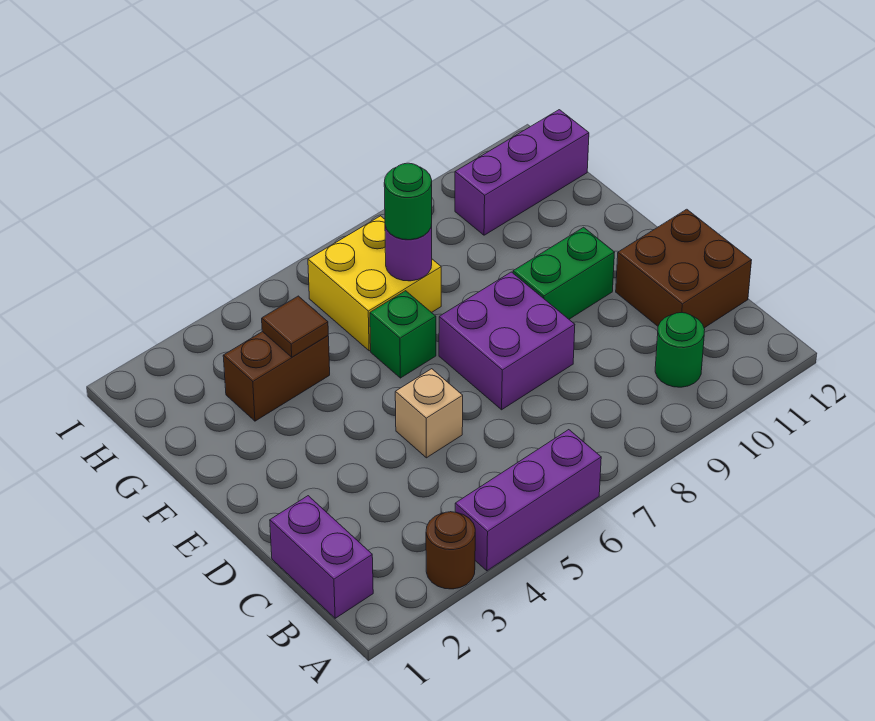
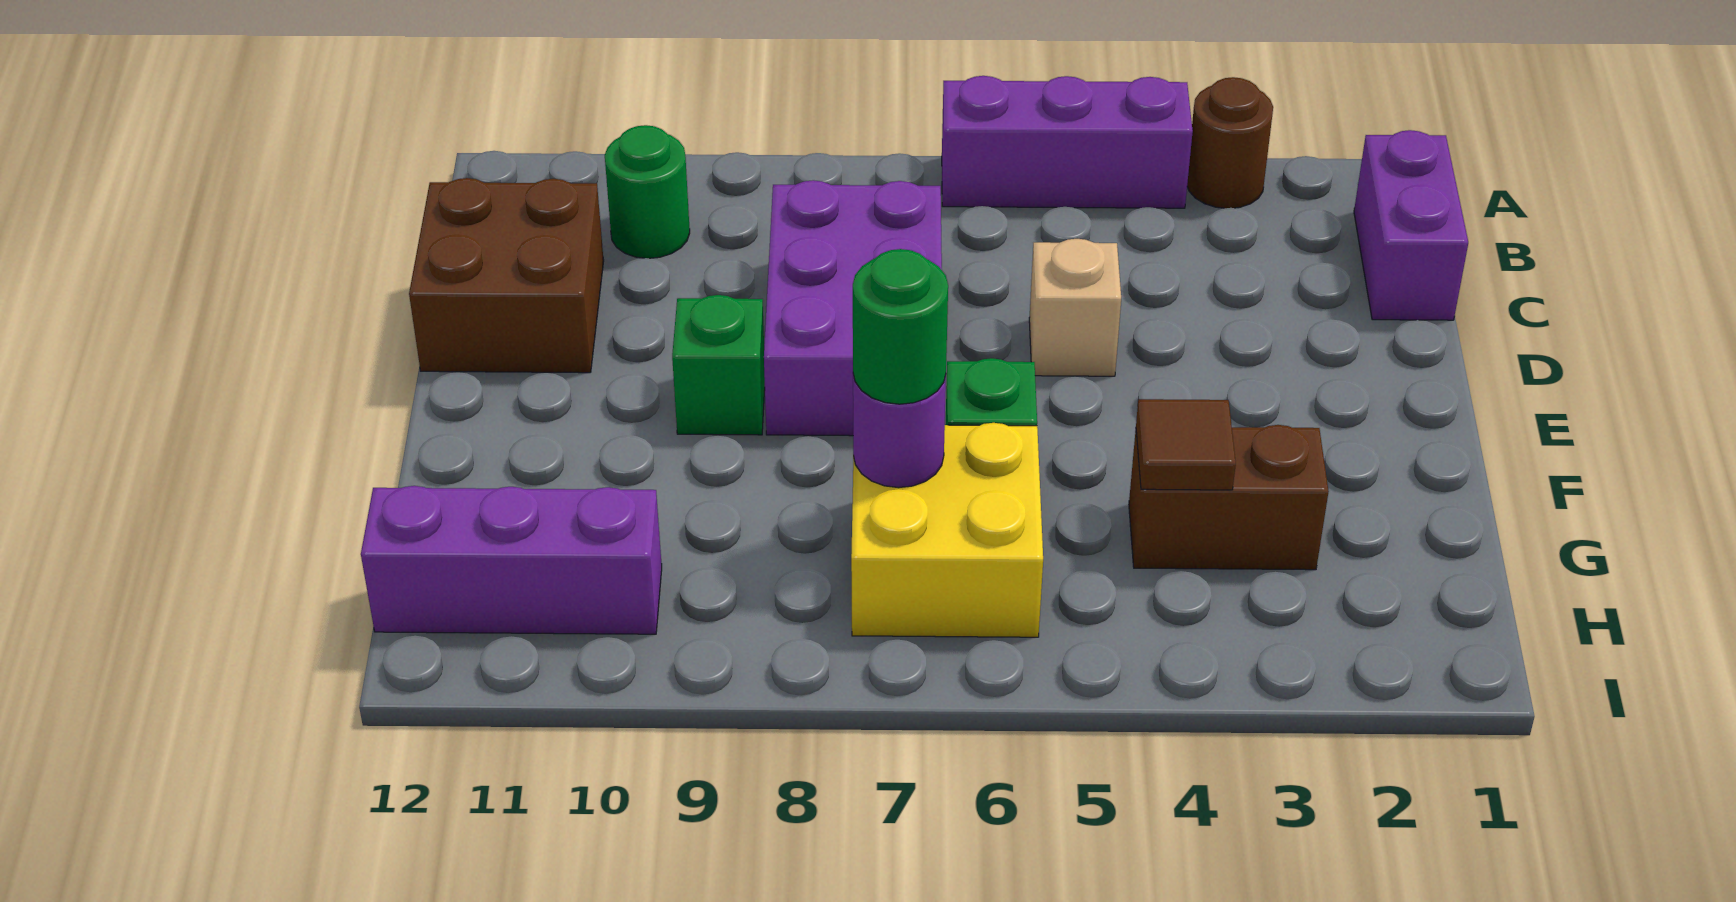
purple 2x2 brick [439,272,575,410] -> purple 2x3 brick [764,180,942,436]
green 1x2 brick [513,227,615,319] -> green 1x1 brick [672,295,765,435]

